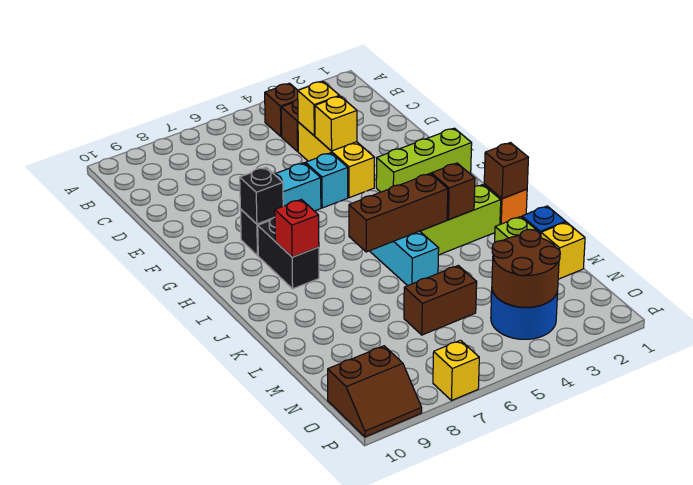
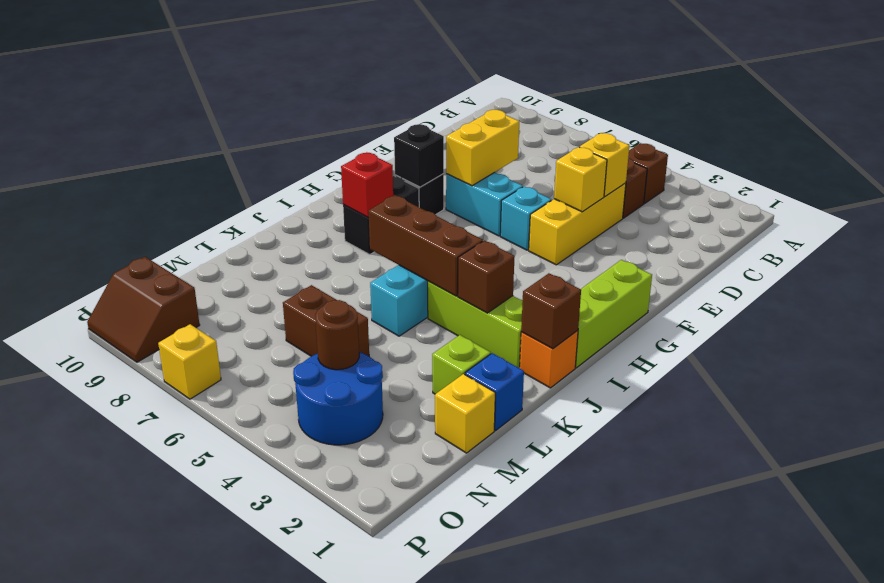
none -> yellow 1x2 brick [446,110,519,186]
lime 1x3 brick [376,128,472,192] -> lime 1x3 brick turned to [575,260,652,368]
brown 2x2 round brick [492,229,560,307] -> brown 1x1 round brick [315,300,359,370]

